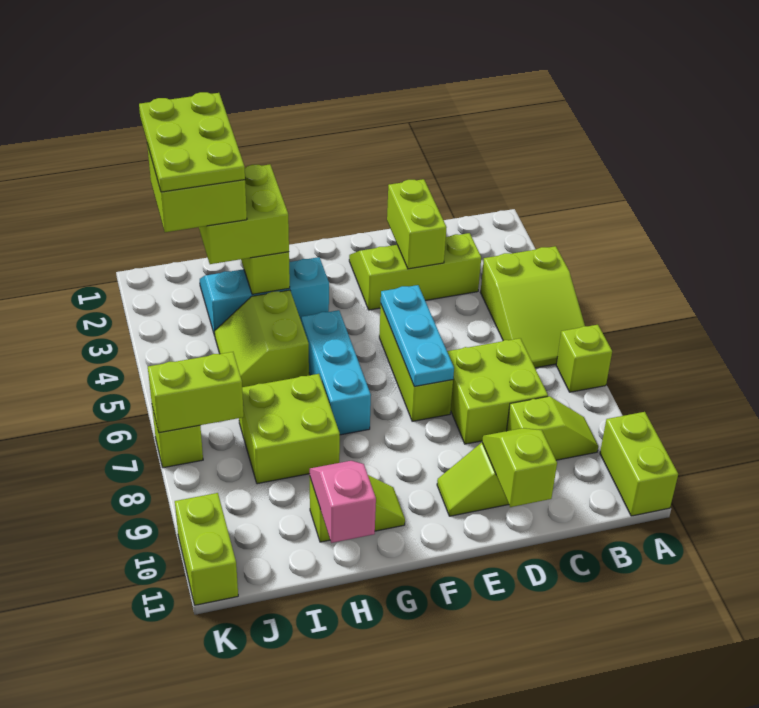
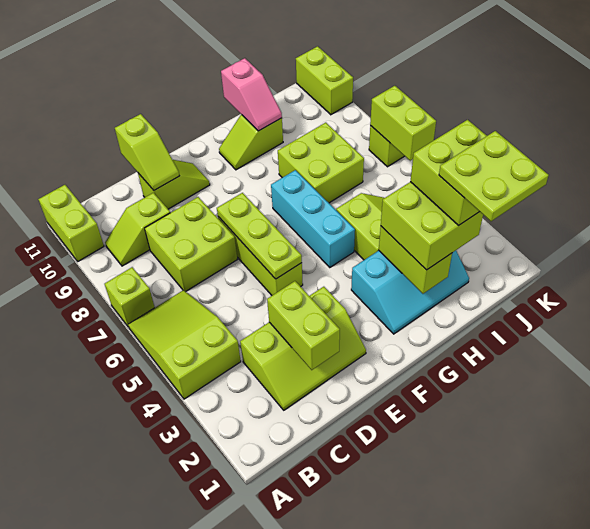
cyan 1x3 plate [381,285,454,387] -> lime 1x3 plate [217,193,302,279]
lime 2x3 plate [139,92,245,192] -> lime 2x2 plate [439,131,549,221]
lime 1x2 brick [148,352,244,433] -> lime 1x2 brick turned to [370,86,436,161]

